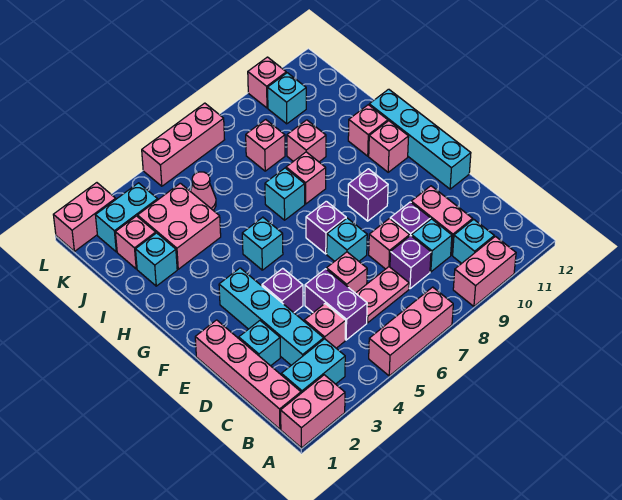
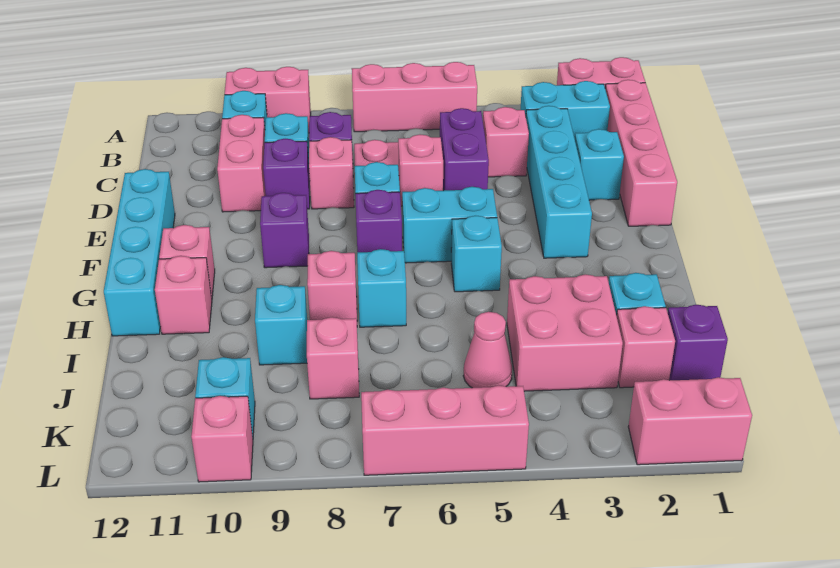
purple 1x1 brick [262,268,303,313] -> purple 1x1 brick moved to [668,305,728,380]
pink 1x1 brick [287,120,326,162] -> cyan 1x1 brick [255,285,307,365]
cyan 1x2 brick [96,183,158,252] -> cyan 1x2 brick moved to [402,187,497,263]

